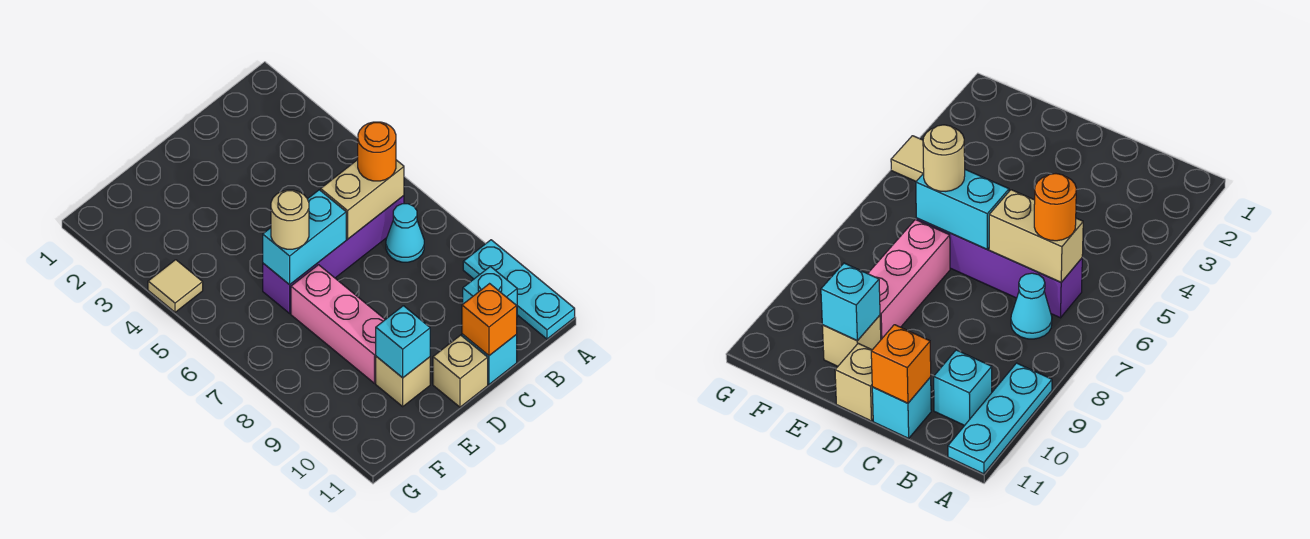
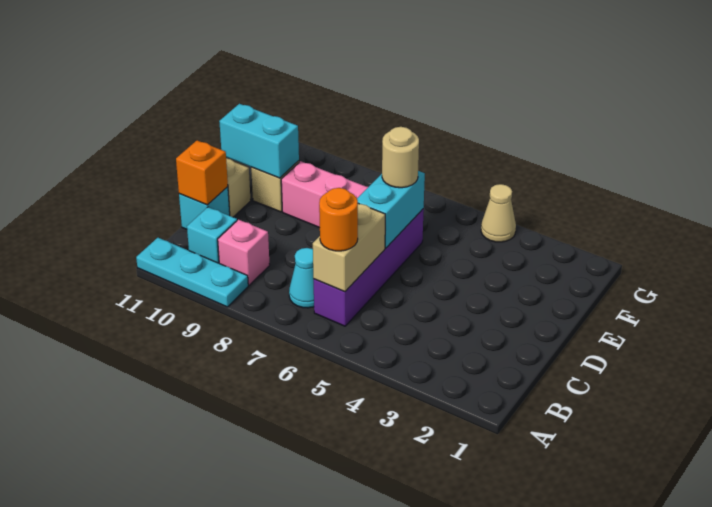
none -> pink 1x1 brick [218,220,270,285]
cyan 1x1 brick [376,306,430,378] -> cyan 1x2 brick [219,104,299,178]
tan 1x1 tile [148,260,203,312] -> tan 1x1 cone [481,184,516,242]

